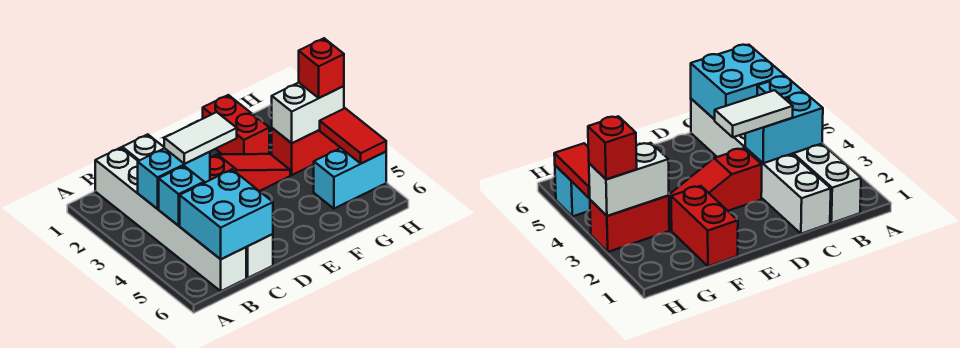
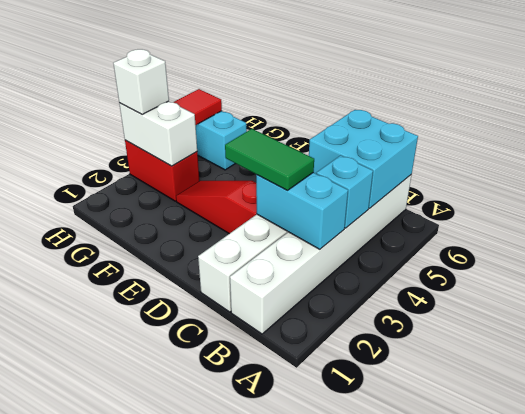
white 1x2 tile [164,112,237,164] -> green 1x2 tile [225,129,314,190]
red 1x2 brick [203,95,269,154] -> none
red 1x1 brick [299,38,344,98] -> white 1x1 brick [113,49,169,114]

